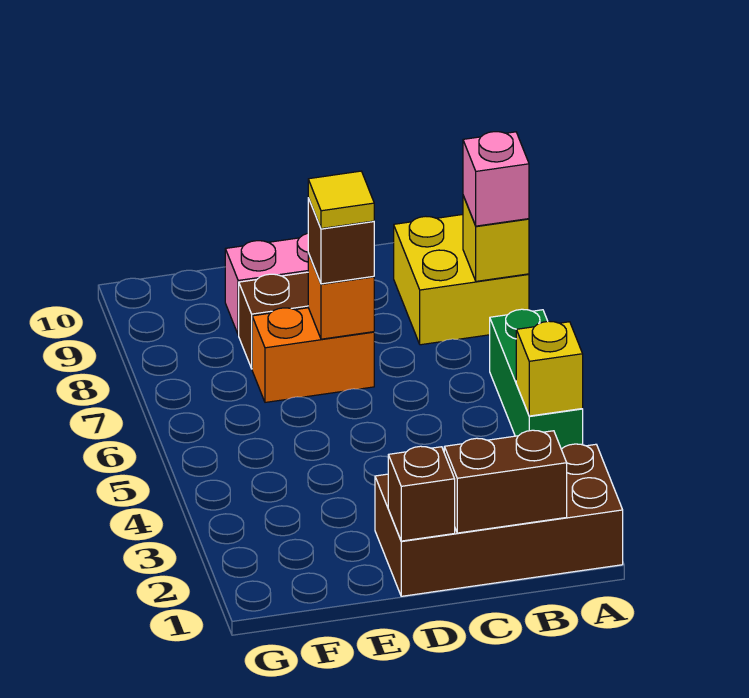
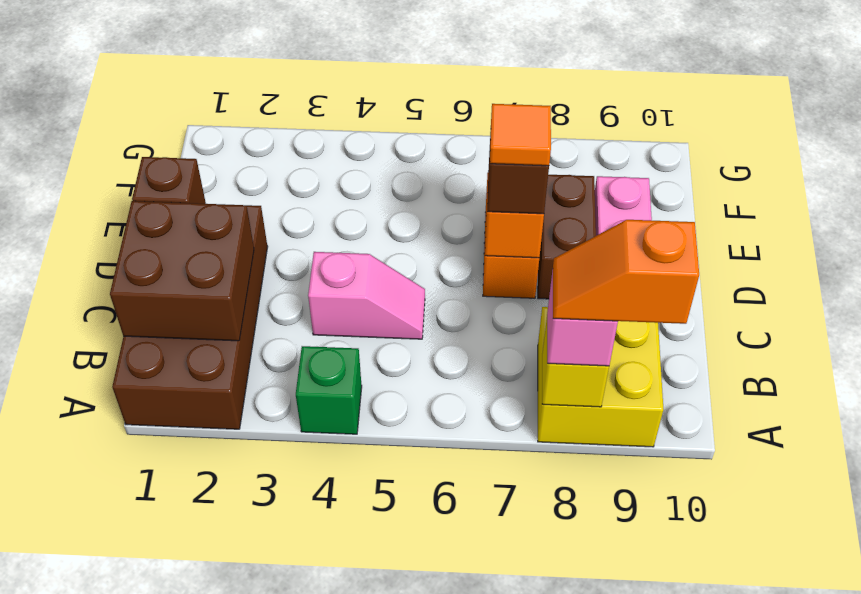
green 1x3 brick [490,309,583,449] -> green 1x1 brick [296,346,362,434]
yellow 1x1 brick [516,321,583,416] -> none
none -> orange 1x2 slope [553,220,699,324]
brown 1x2 brick [444,430,567,533] -> brown 2x2 brick [110,201,254,341]
none -> pink 1x2 slope [308,252,425,339]
yellow 1x1 tile [308,171,374,229] -> orange 1x1 tile [490,104,551,166]

